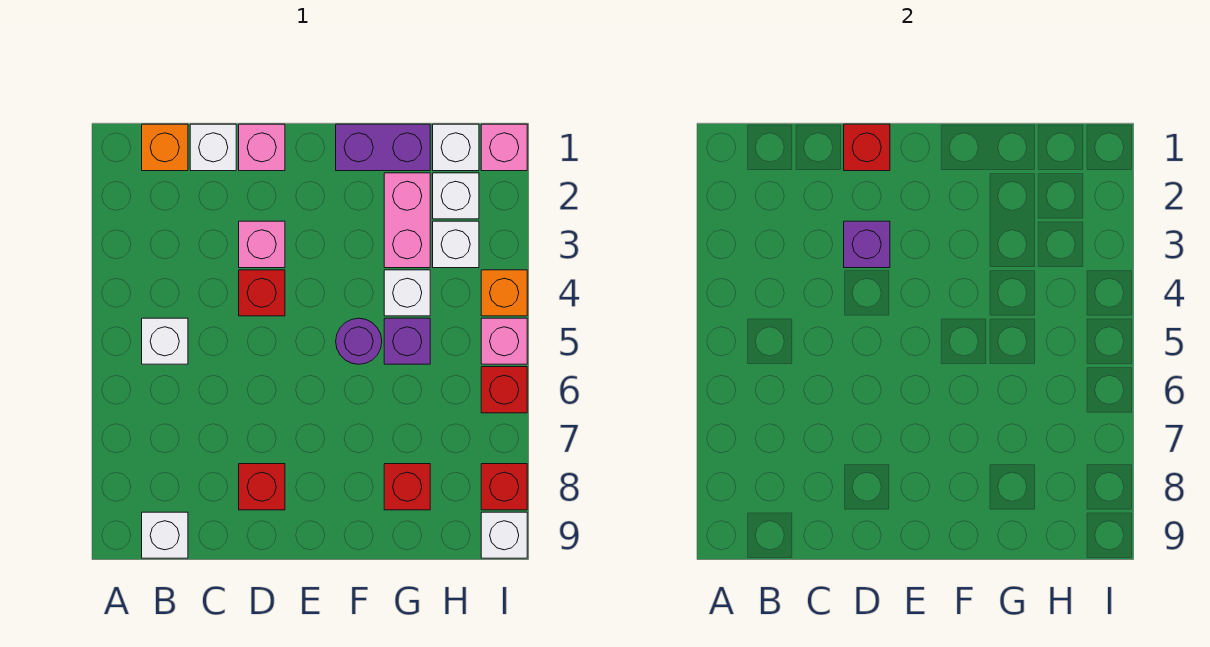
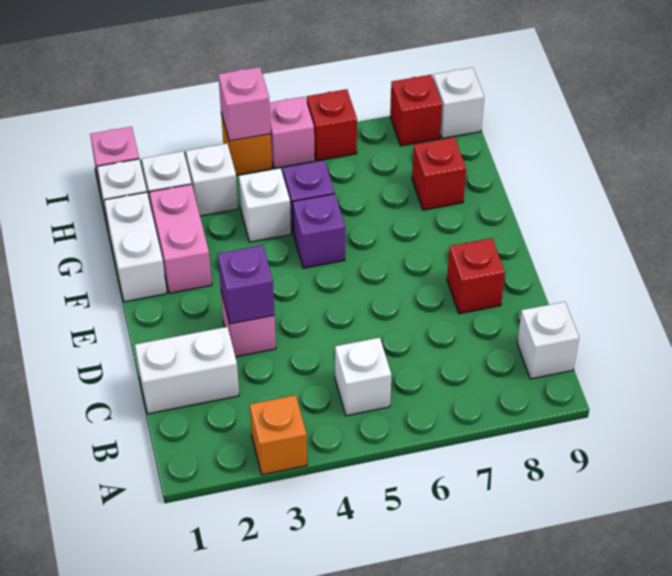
orange 1x1 brick [142,124,188,171] -> orange 1x1 brick moved to [250,395,307,475]
white 1x1 brick [190,124,236,171] -> white 1x2 brick [135,327,239,414]
pink 1x1 brick [239,124,285,171] -> pink 1x1 brick moved to [218,67,271,141]
red 1x1 brick [844,124,890,171] -> none
red 1x1 brick [239,270,285,316] -> none
purple 1x2 brick [336,124,430,171] -> white 1x2 brick [104,192,167,302]
purple 1x1 round brick [336,318,382,364] -> purple 1x1 brick [293,194,345,268]
pink 1x2 brick [384,173,430,268] -> pink 1x2 brick turned to [149,184,212,293]

